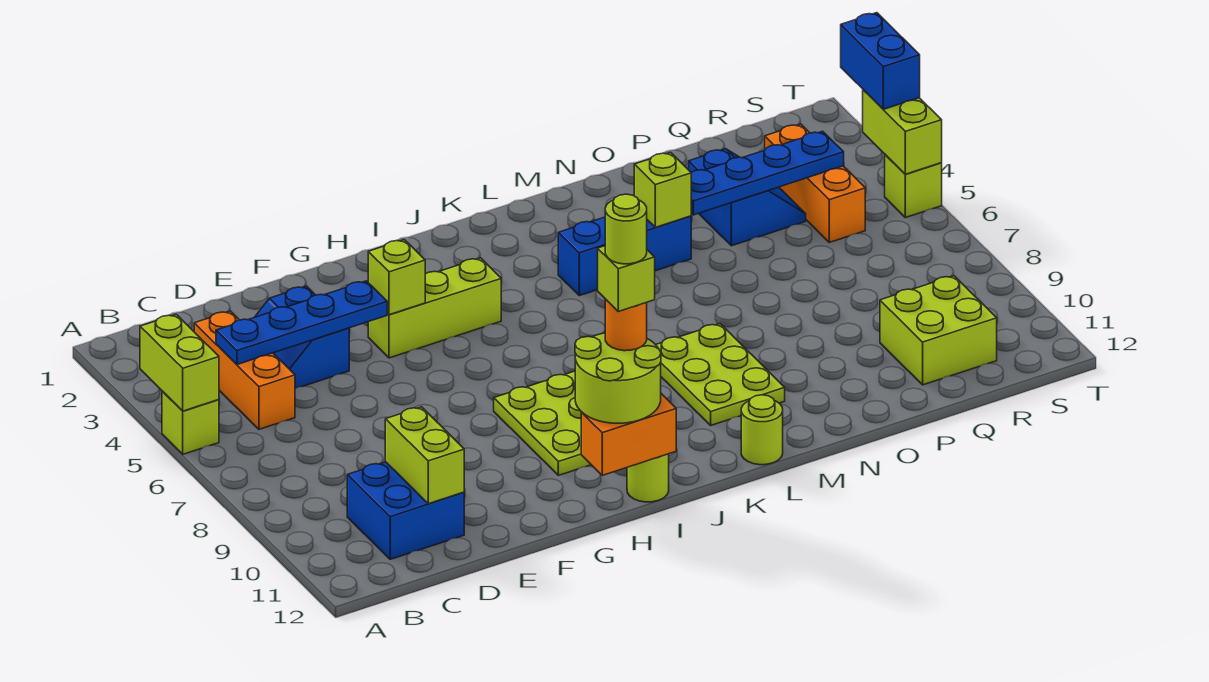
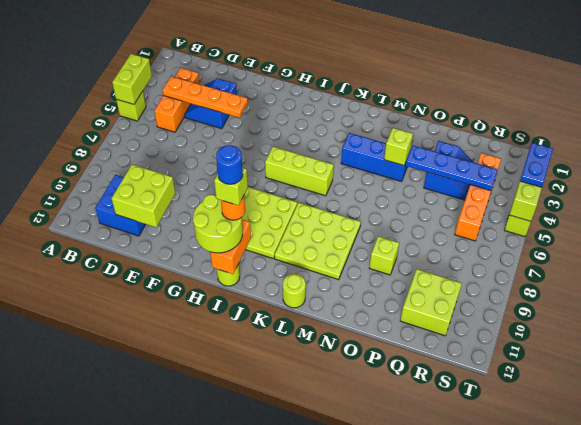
blue 1x4 plate [216,281,387,365] -> orange 1x4 plate [162,76,248,118]
lime 1x2 brick [385,407,464,504] -> lime 2x2 brick [111,165,175,227]
lime 1x3 brick [368,258,501,358] -> lime 1x3 brick moved to [265,147,334,196]
lime 1x1 brick [368,240,425,315] -> lime 1x1 brick moved to [369,236,399,275]
orange 1x2 brick [581,394,676,475] -> orange 1x2 brick turned to [210,220,251,274]
lime 1x1 round brick [605,194,647,264] -> blue 1x1 round brick [216,145,243,184]
lime 2x3 plate [656,324,785,425] -> lime 3x3 plate [275,203,361,280]
orange 1x3 brick [765,124,865,242] -> orange 1x4 brick [455,153,501,241]
blue 1x2 brick [841,13,920,109] -> blue 1x2 plate [520,143,553,187]

